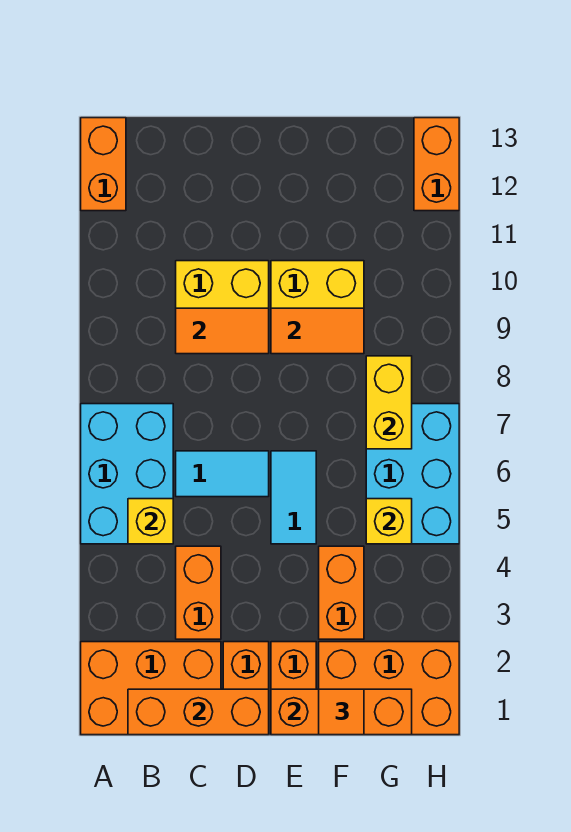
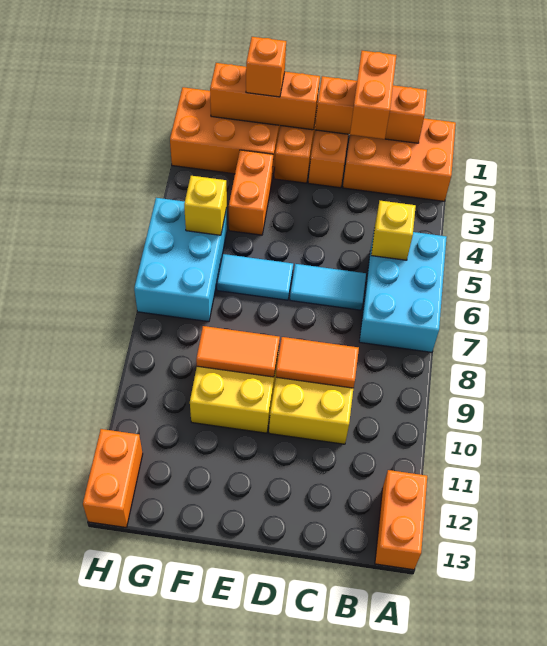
orange 1x2 brick [176,546,221,639] -> orange 1x2 brick moved to [350,51,396,139]
cyan 1x2 tile [271,451,316,544] -> cyan 1x2 tile turned to [217,254,293,300]
orange 1x1 tile [319,689,364,735] -> orange 1x1 brick [246,37,286,97]
yellow 1x2 brick [366,356,412,449] -> none

